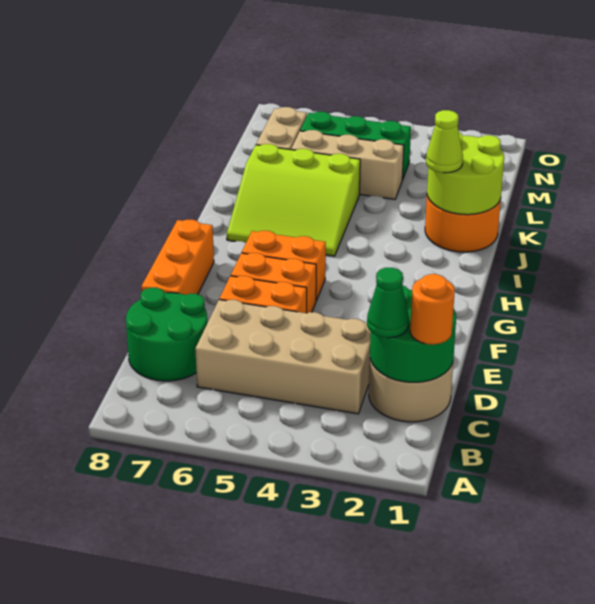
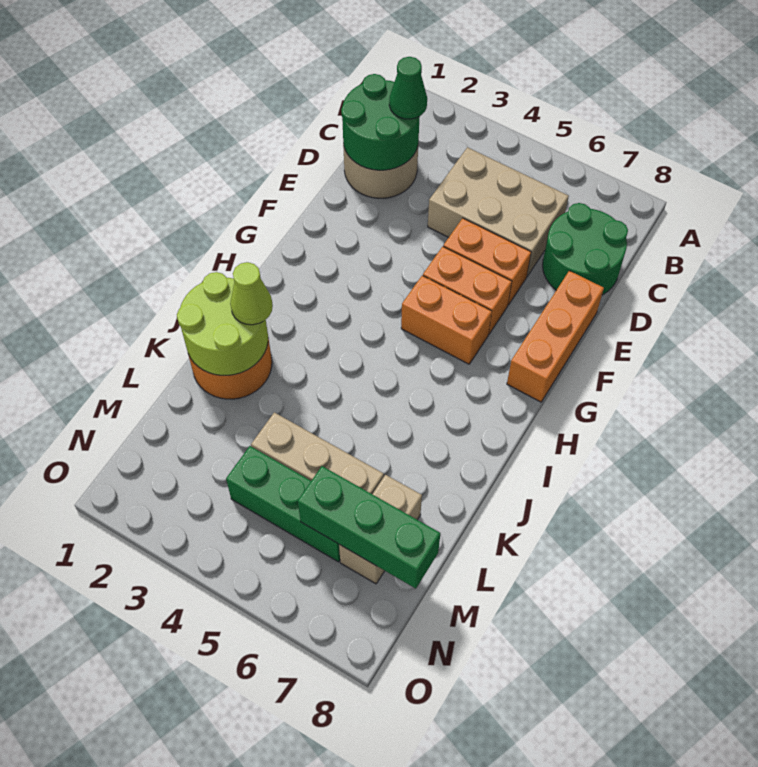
orange 1x1 round brick [410,274,455,345] -> none
tan 2x4 brick [195,300,371,414] -> tan 2x3 brick [428,147,569,276]
lime 3x3 slope [227,144,360,256] -> none
none -> green 1x3 brick [298,466,440,589]

